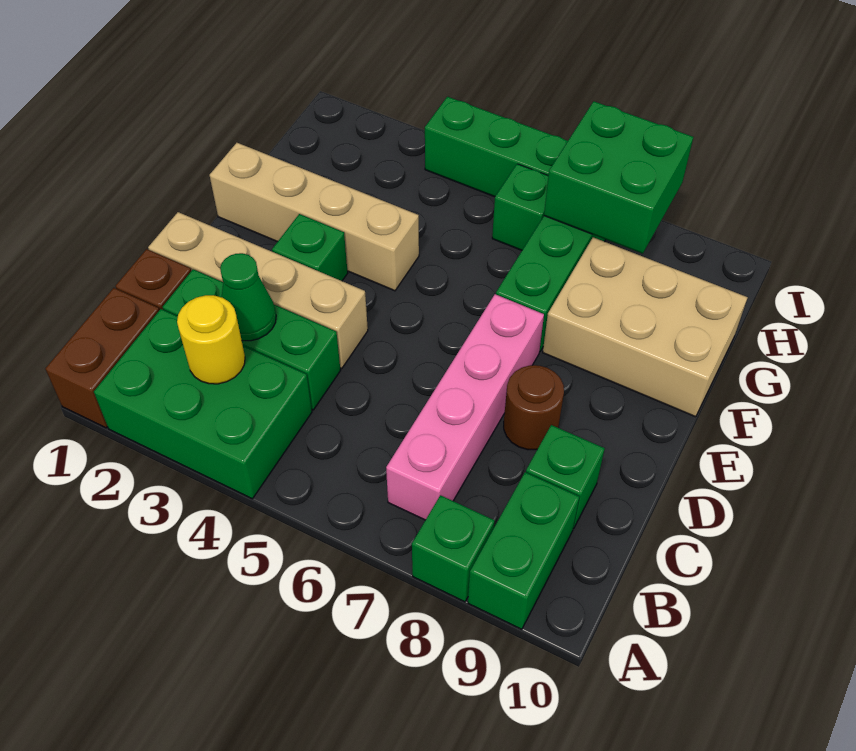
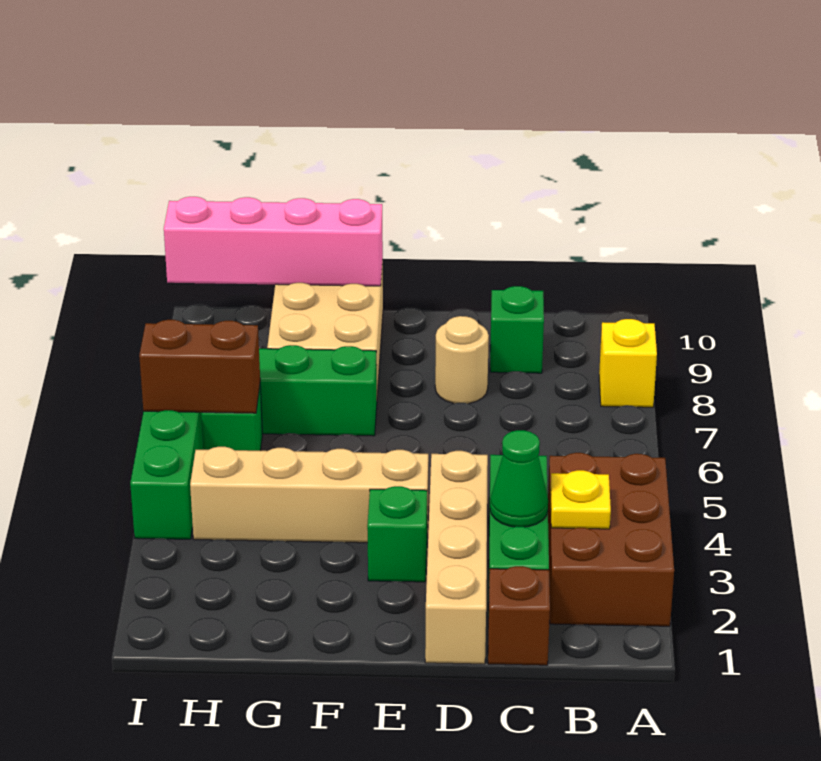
brown 1x2 brick [45,288,159,428] -> brown 1x2 brick moved to [139,320,260,413]
green 2x3 brick [94,309,312,499] -> brown 2x3 brick [548,453,674,626]
green 1x1 brick [412,495,495,602] -> yellow 1x1 brick [599,319,657,407]
green 1x2 brick [468,472,579,629] -> none
yellow 1x1 round brick [177,295,245,384] -> yellow 1x1 plate [550,470,611,529]
pink 1x4 brick [386,294,544,520] -> pink 1x4 brick moved to [164,197,383,286]
brown 1x1 round brick [504,365,564,450] -> tan 1x1 round brick [435,316,489,404]
tan 1x4 brick [210,143,419,291] -> tan 1x4 brick turned to [190,447,428,543]
green 2x2 brick [544,101,693,254] -> none

